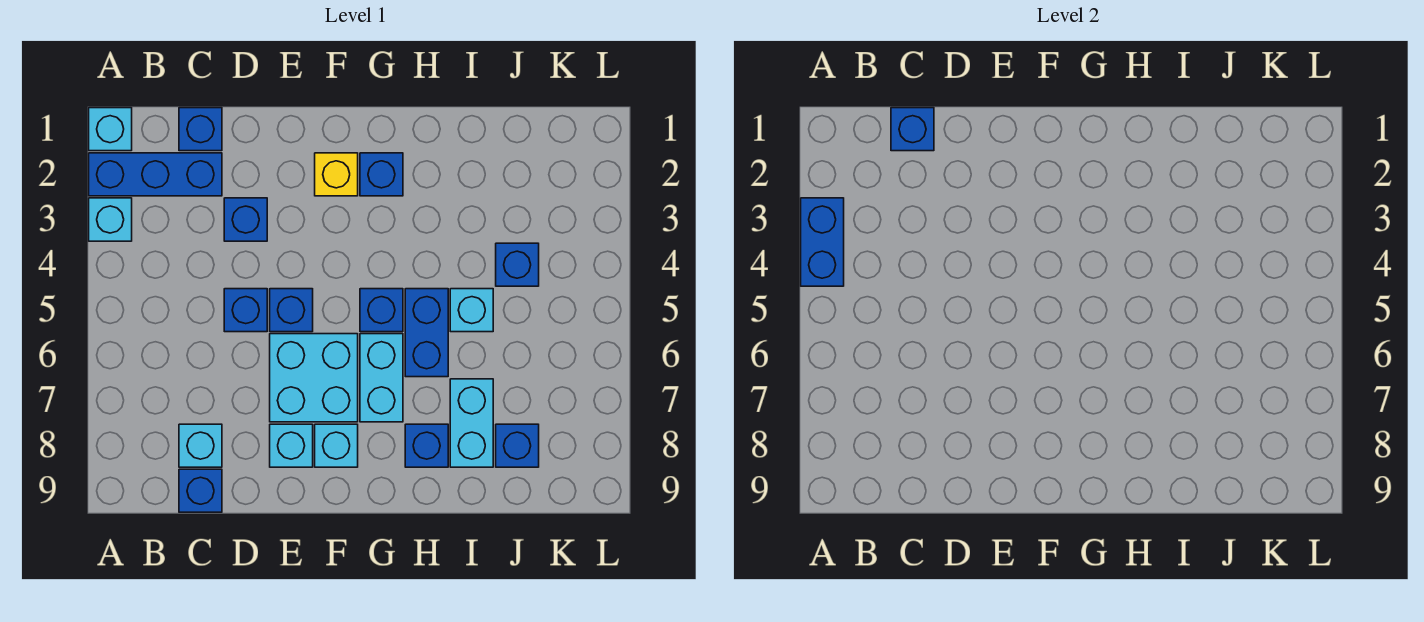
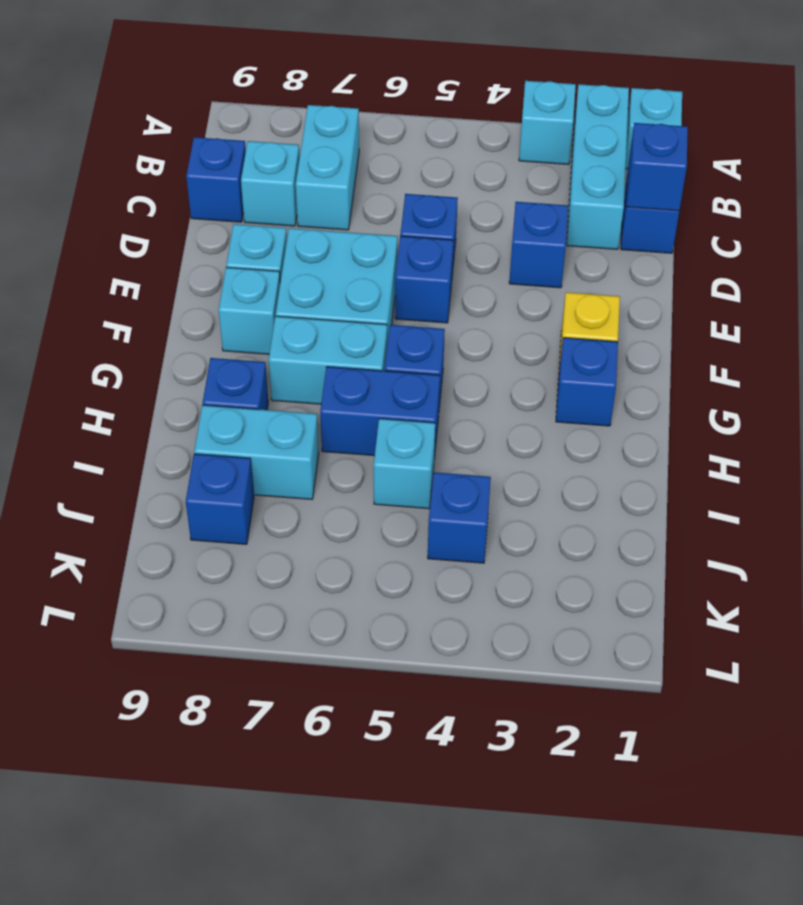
blue 1x3 brick [89,153,222,196] -> cyan 1x3 brick [567,84,629,249]
blue 1x2 brick [801,198,844,286] -> none
none -> cyan 1x2 brick [296,105,359,230]

